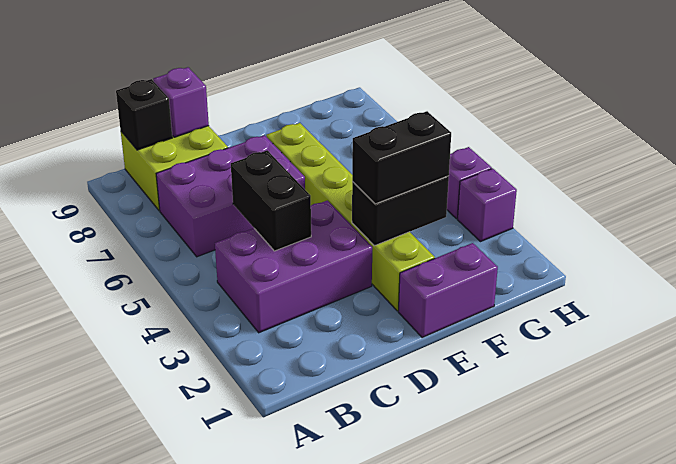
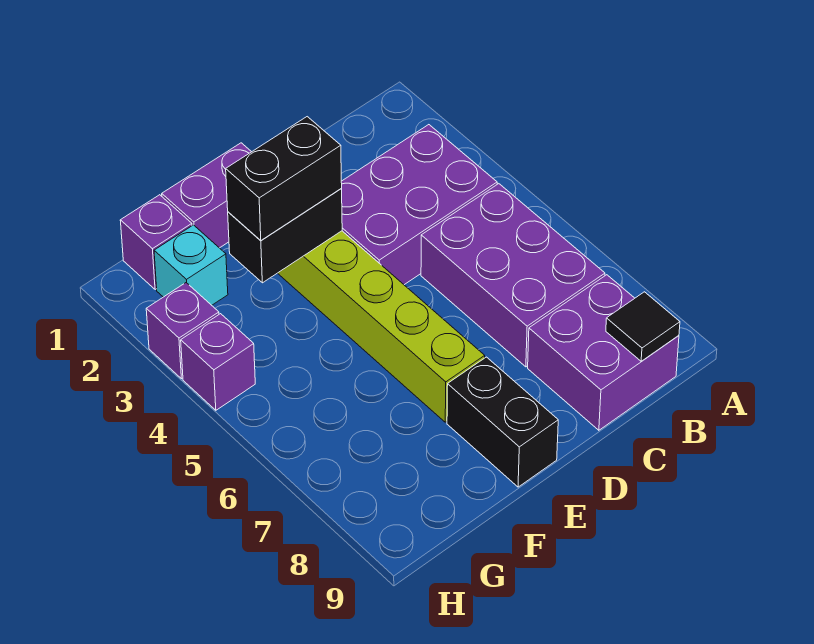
purple 2x3 brick [156,135,305,257] -> purple 2x3 brick turned to [421,184,605,367]
lime 2x2 brick [121,126,228,211] -> purple 2x2 brick [528,275,679,430]
black 1x1 brick [116,79,172,150] -> black 1x1 tile [606,292,680,361]
black 1x2 brick [231,150,311,251] -> black 1x2 brick moved to [447,357,558,487]
purple 1x1 brick [153,67,209,137] -> purple 1x1 brick moved to [120,195,192,290]
none -> cyan 1x1 brick [154,225,228,305]

